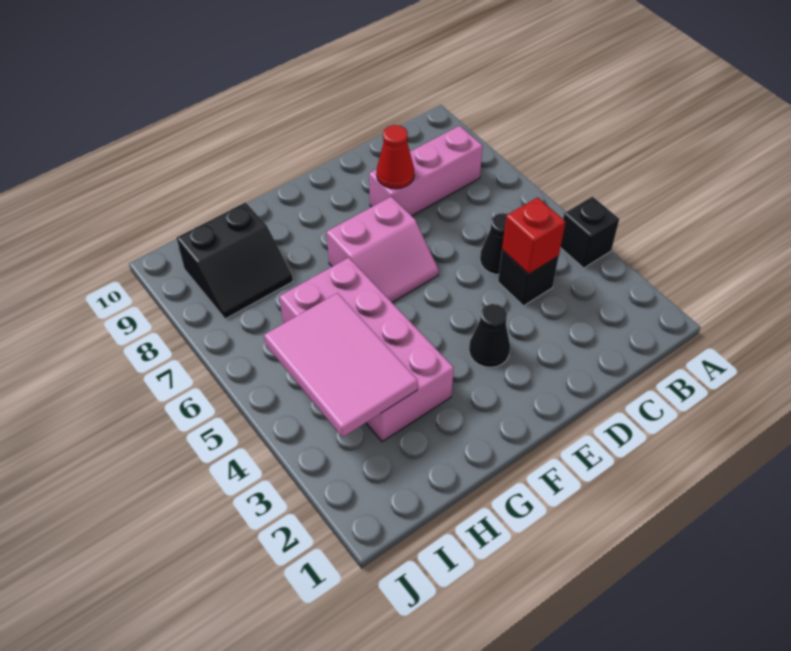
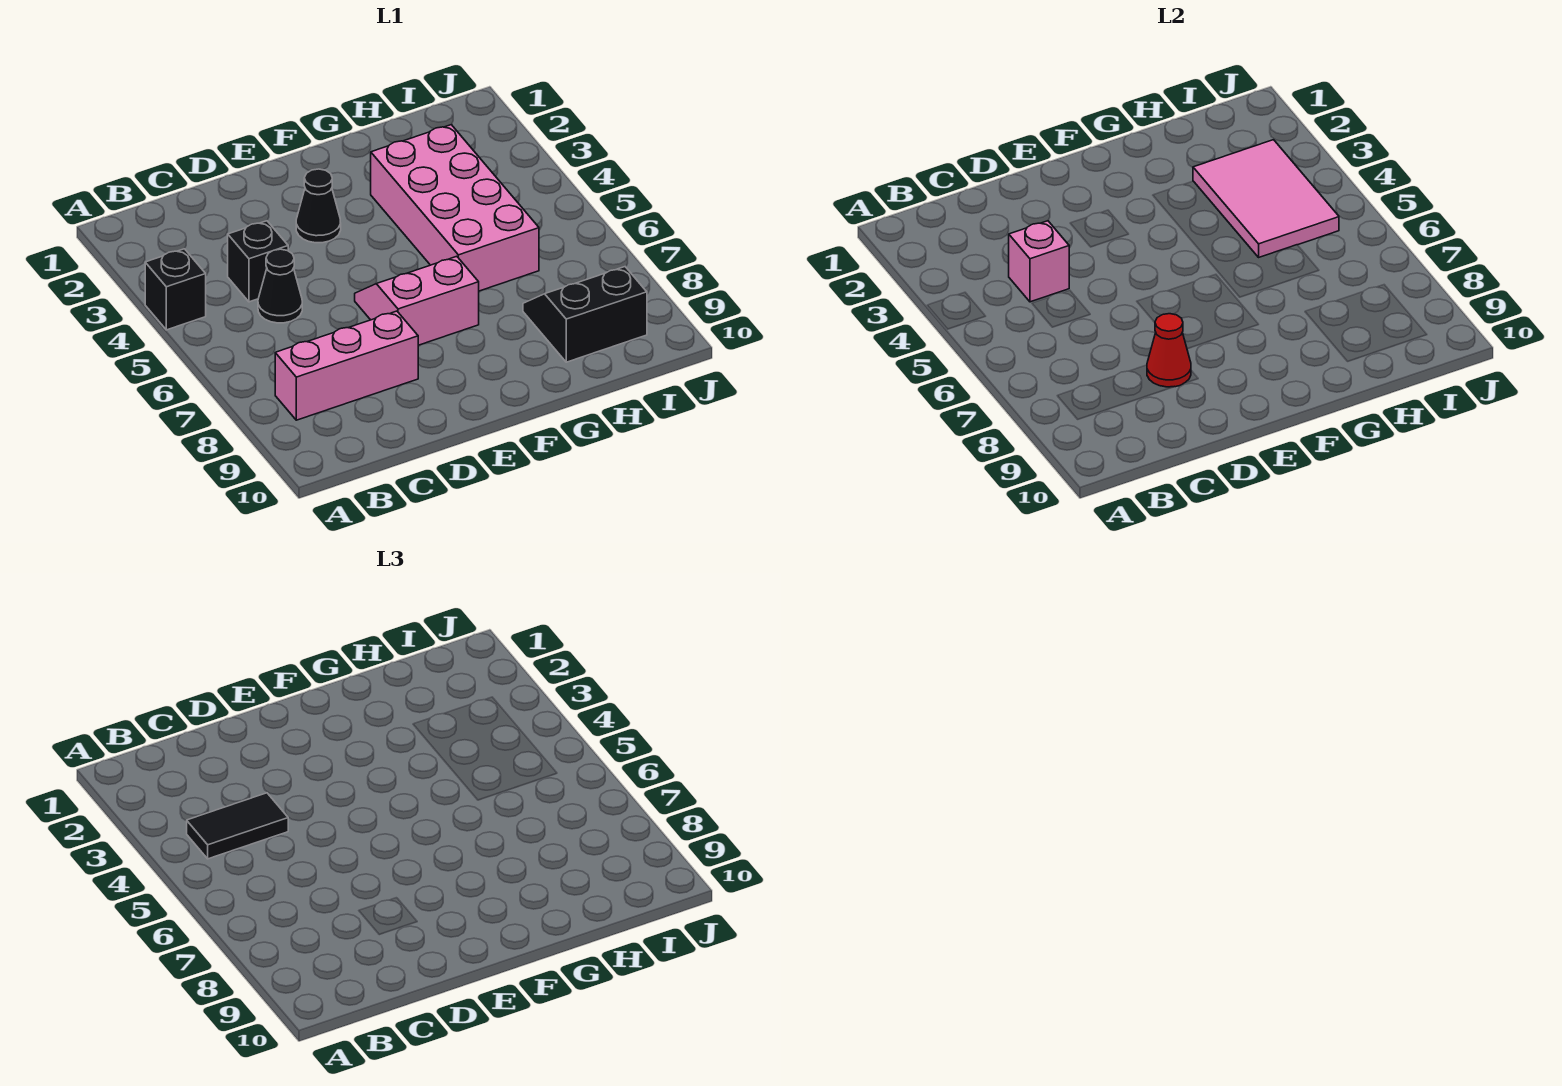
none -> black 1x2 tile [187,793,288,859]
red 1x1 brick [502,197,565,274] -> pink 1x1 brick [1009,221,1069,302]

